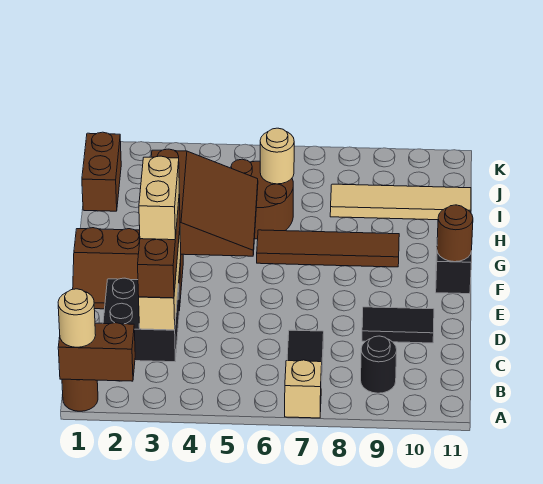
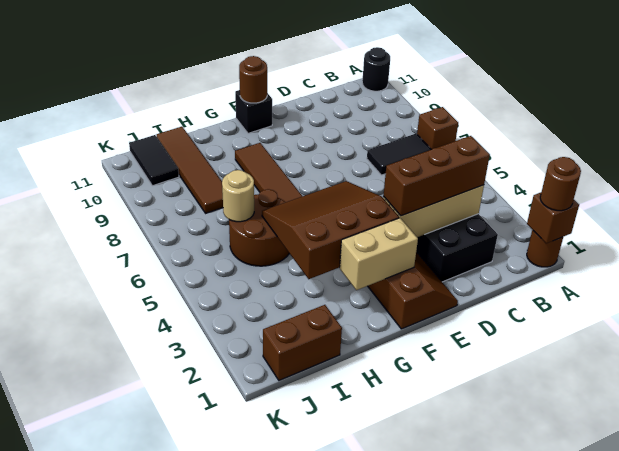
brown 1x2 brick [58,323,135,381] -> brown 1x1 brick [527,193,579,243]
tan 1x1 round brick [58,289,96,347] -> brown 1x1 round brick [540,157,581,211]
tan 1x1 brick [285,360,322,418] -> brown 1x1 brick [417,107,458,150]
black 1x1 round brick [361,336,397,393] -> black 1x1 round brick moved to [362,47,390,91]
tan 1x2 brick [139,156,179,240] -> tan 1x2 brick moved to [340,218,418,290]
black 1x2 tile [362,307,434,343] -> black 1x2 tile moved to [129,135,179,186]
tan 1x4 tile [330,184,471,220] -> brown 1x4 tile [157,127,223,213]

